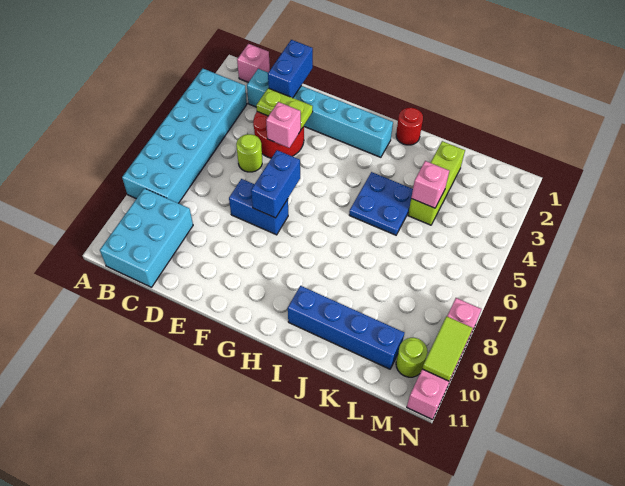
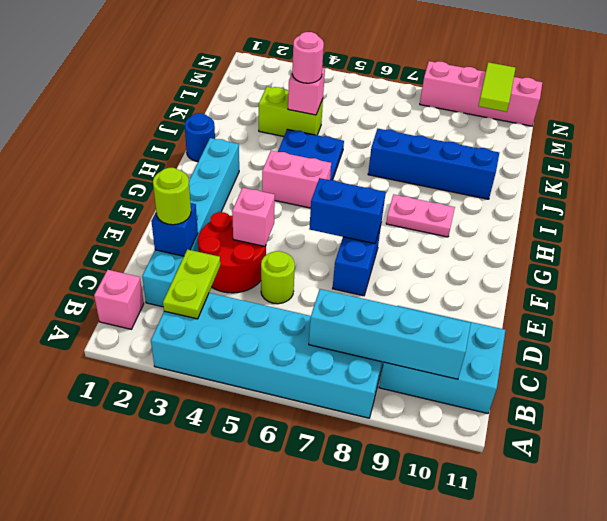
none -> cyan 1x4 brick [309,289,471,379]
blue 1x2 brick [268,40,313,98] -> blue 1x1 brick [151,203,198,256]
lime 1x2 plate [256,88,313,129] -> lime 1x2 plate moved to [163,249,220,319]
none -> pink 1x2 brick [262,151,331,208]
none -> pink 1x2 plate [386,195,455,237]
red 1x1 round brick [396,108,423,145] -> blue 1x1 round brick [185,113,215,161]
blue 1x4 brick [288,286,404,369] -> blue 1x4 brick turned to [368,129,499,199]
lime 1x3 brick [408,141,465,225] -> lime 1x2 brick [259,87,323,136]
none -> pink 1x1 round brick [292,32,324,83]
lime 1x1 round brick [396,338,428,377] -> lime 1x1 round brick moved to [153,168,191,225]
lime 1x2 tile [422,316,473,381] -> lime 1x2 tile turned to [479,62,516,112]

